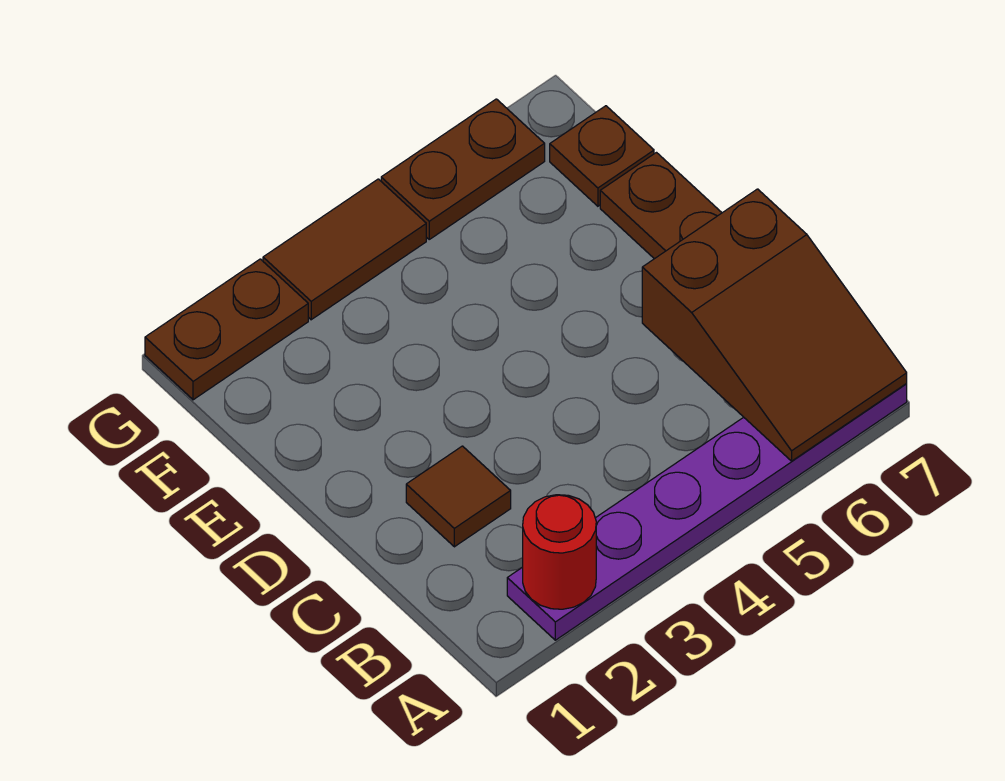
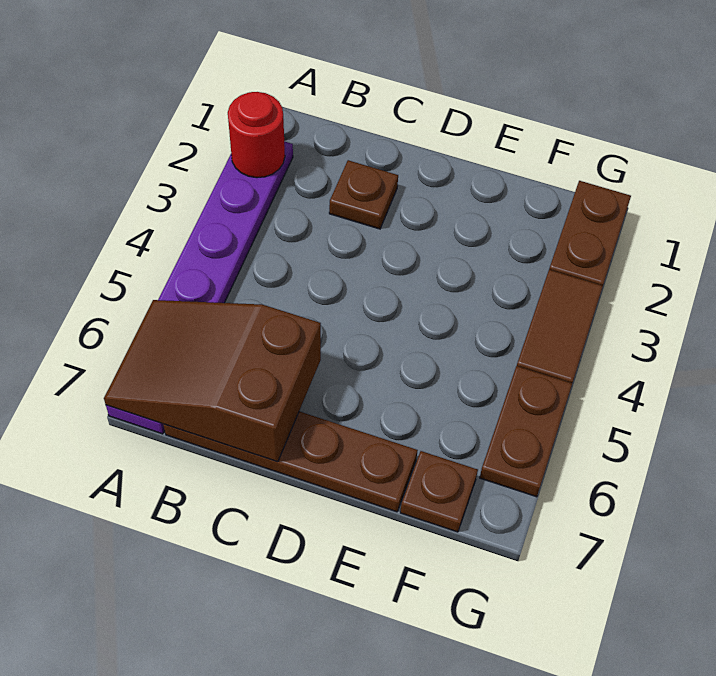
brown 1x1 tile [406,446,511,547] -> brown 1x1 plate [329,160,398,229]

